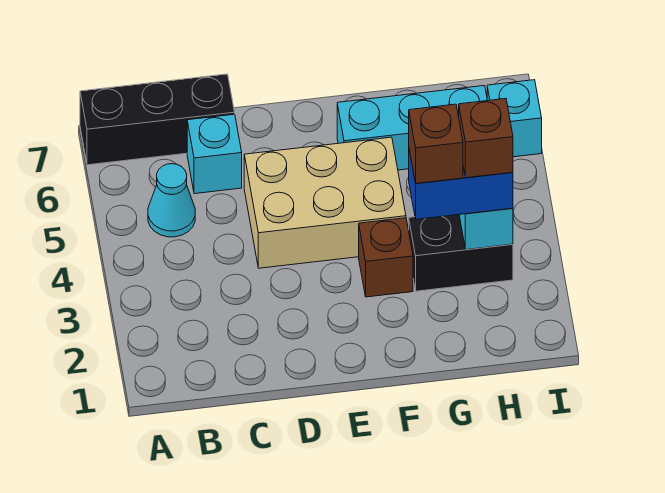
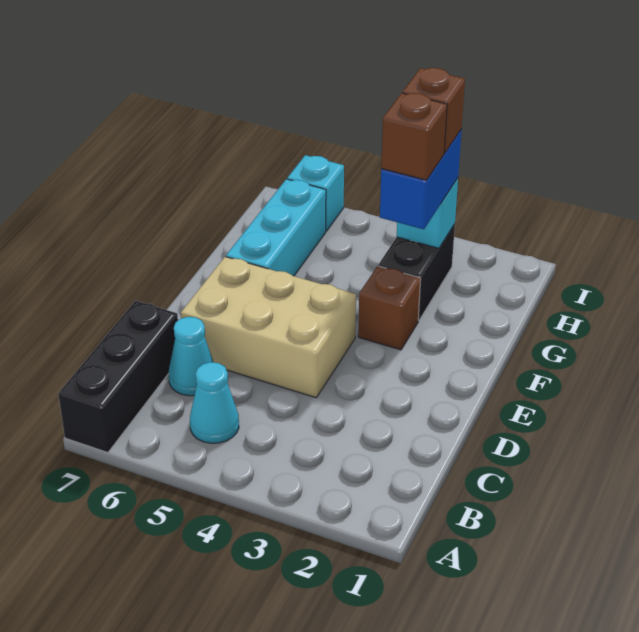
cyan 1x1 brick [187,114,242,194] -> cyan 1x1 cone [169,317,213,396]
tan 2x3 brick [244,137,406,268] -> tan 2x3 brick turned to [181,257,356,398]

